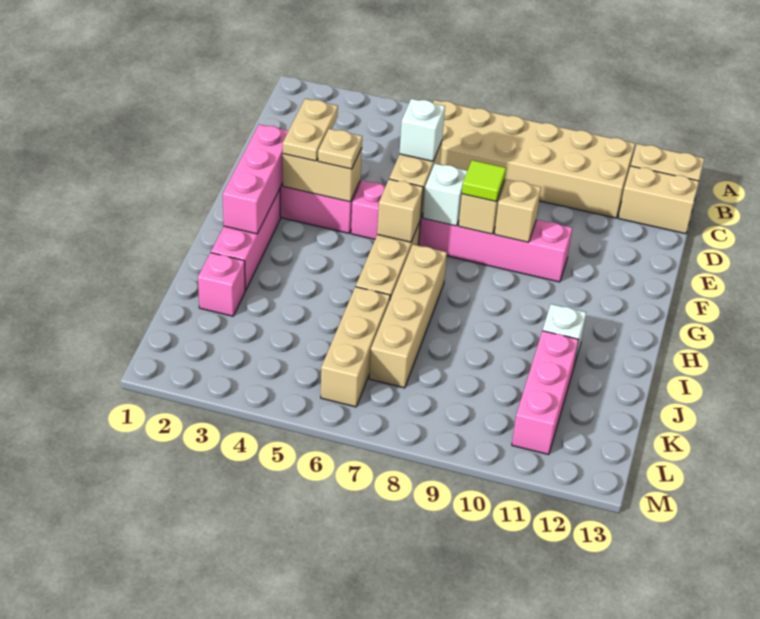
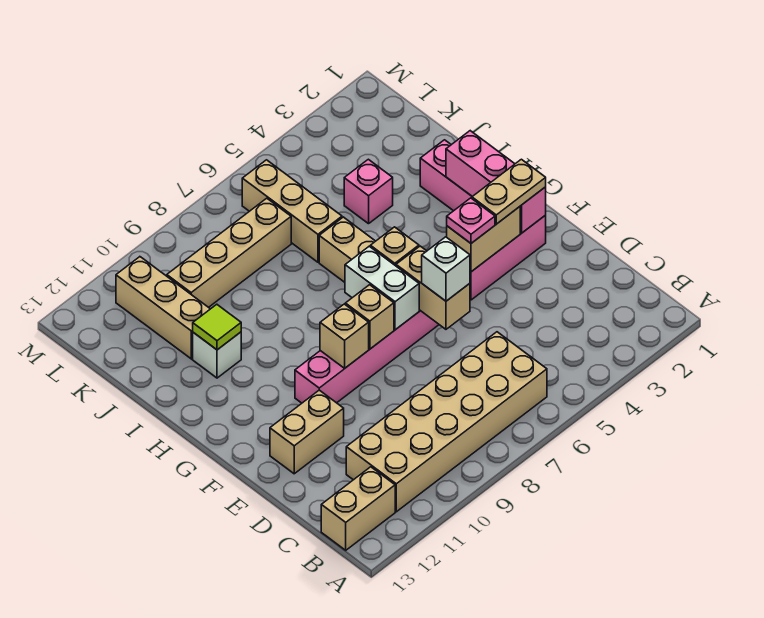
tan 1x2 brick [619,166,699,234] -> tan 1x2 brick moved to [270,390,344,474]
tan 1x2 plate [283,99,338,161] -> tan 1x2 plate turned to [472,159,546,224]
tan 1x1 plate [318,129,362,169] -> pink 1x1 plate [447,198,495,243]
white 1x1 brick [423,164,467,226] -> white 1x2 brick [345,246,419,330]
lime 1x1 tile [462,160,506,202] -> lime 1x1 tile moved to [193,304,241,350]
tan 1x4 brick [369,244,447,388] -> tan 1x4 brick turned to [167,198,291,307]
pink 1x1 brick [198,253,246,316] -> pink 1x1 brick moved to [344,159,393,224]
pink 1x3 brick [512,331,579,455] -> tan 1x3 brick [116,257,210,359]

